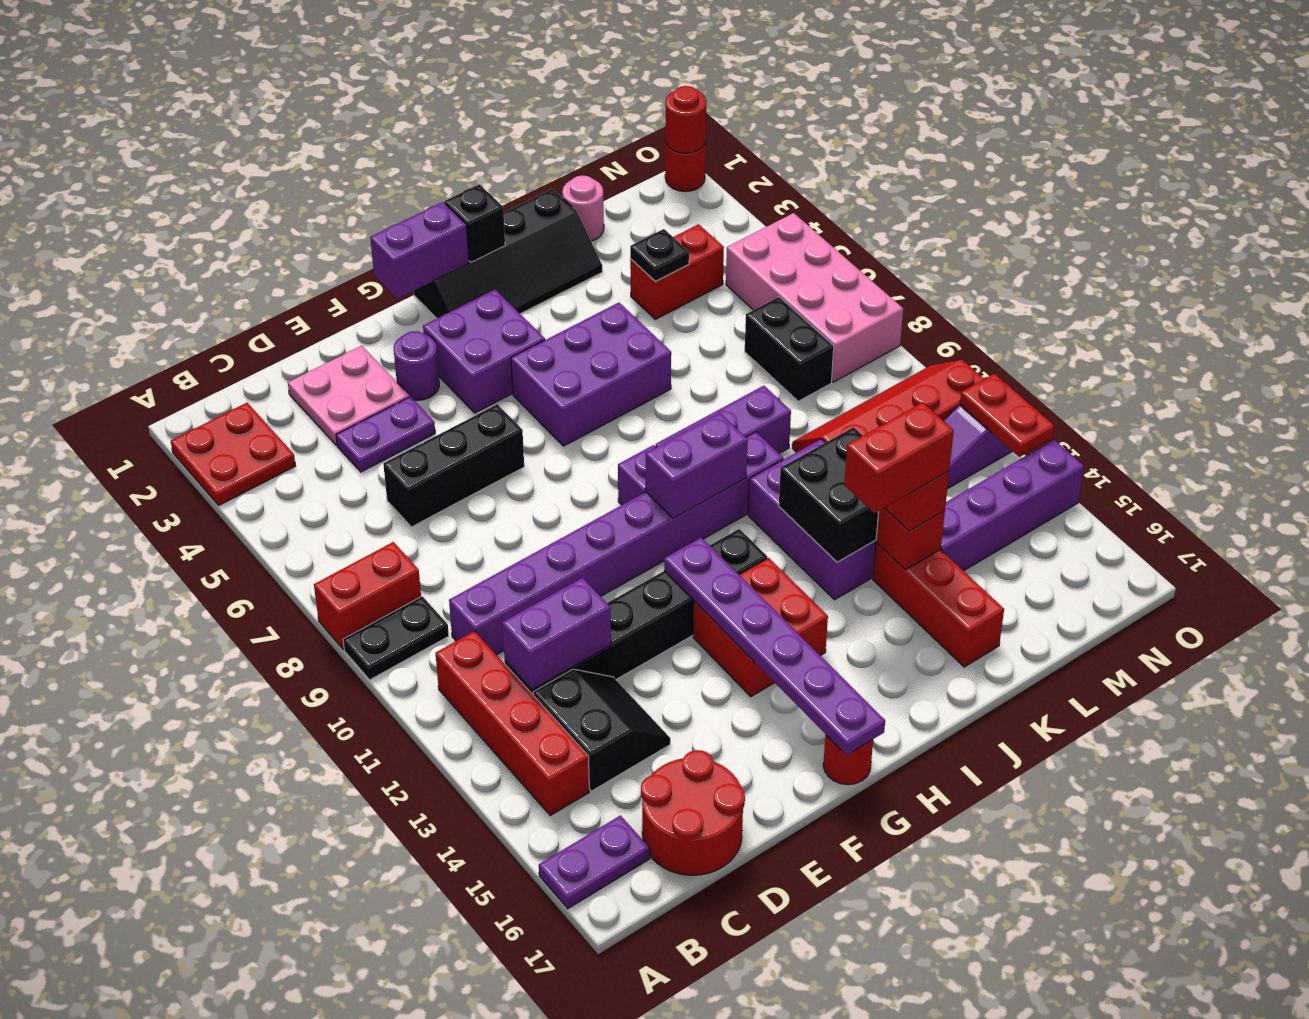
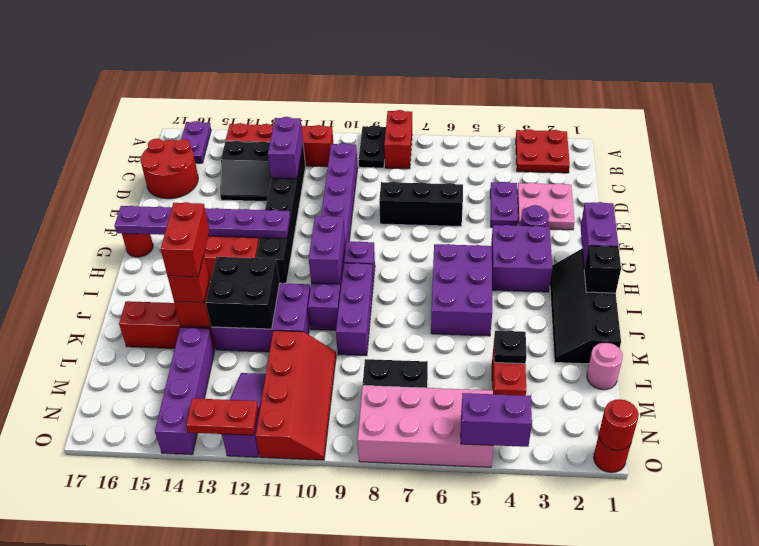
black 1x3 brick [383,404,524,527] -> black 1x3 brick turned to [379,182,463,226]
none -> purple 1x2 brick [461,393,532,447]

